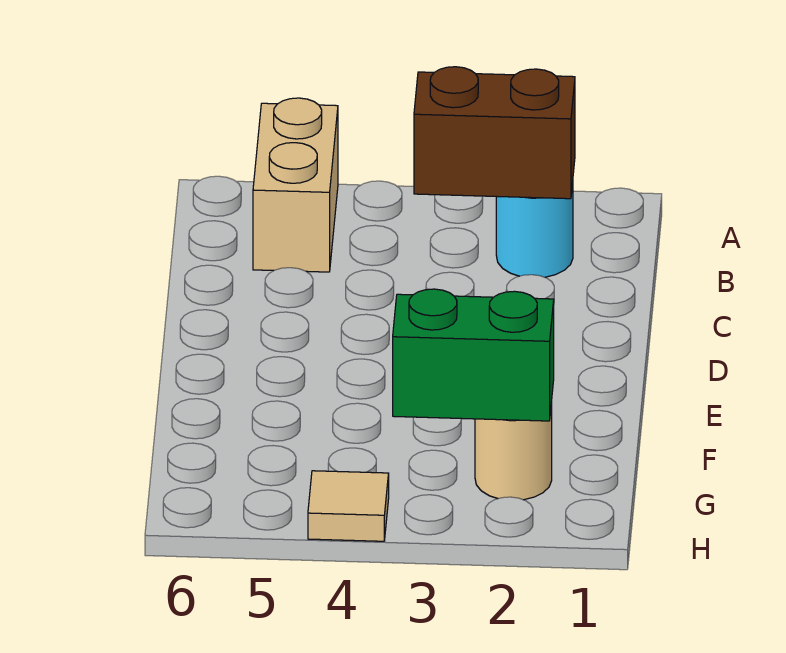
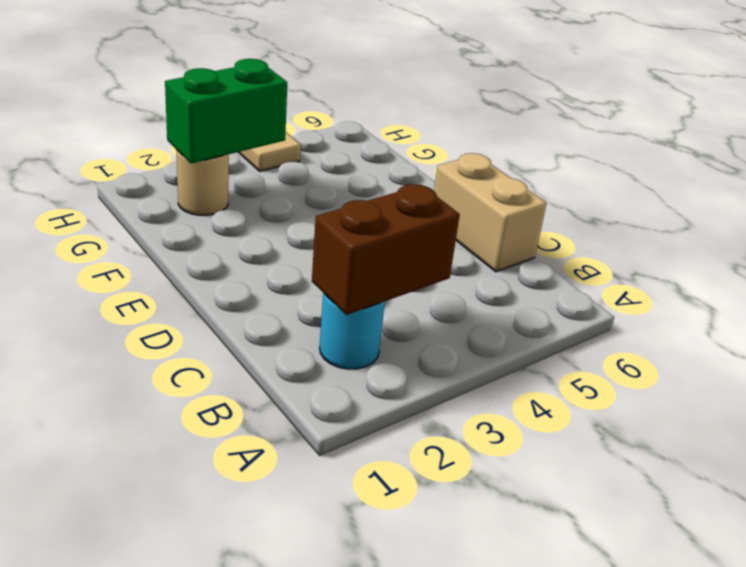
tan 1x2 brick [253,98,338,272] -> tan 1x2 brick moved to [434,153,546,272]

